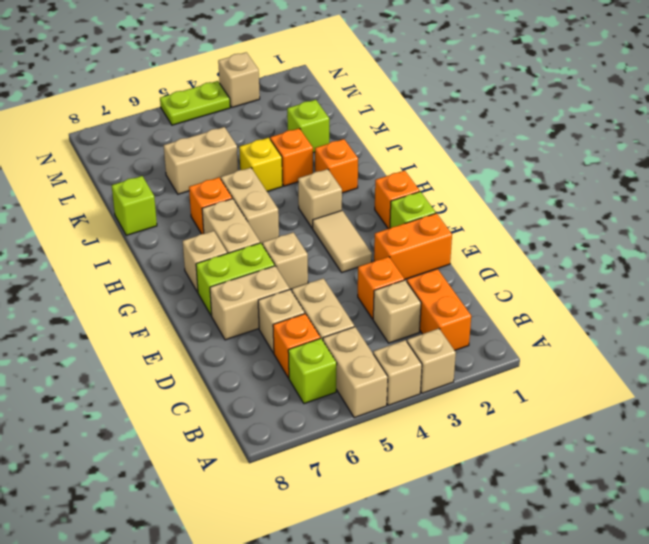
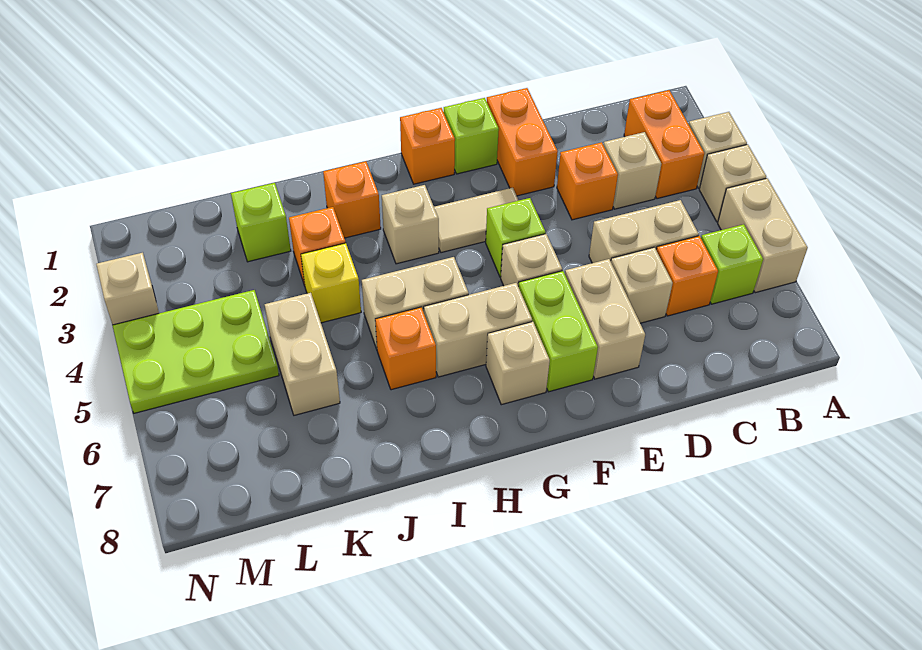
tan 1x2 brick [323,327,388,418] -> tan 1x2 brick turned to [718,178,808,293]
orange 1x2 brick [407,269,471,350] -> orange 1x2 brick turned to [624,90,704,199]
lime 1x1 brick [112,176,157,235] -> lime 1x1 brick moved to [486,198,546,277]
lime 1x2 plate [160,81,230,125] -> lime 2x3 plate [112,290,279,413]

